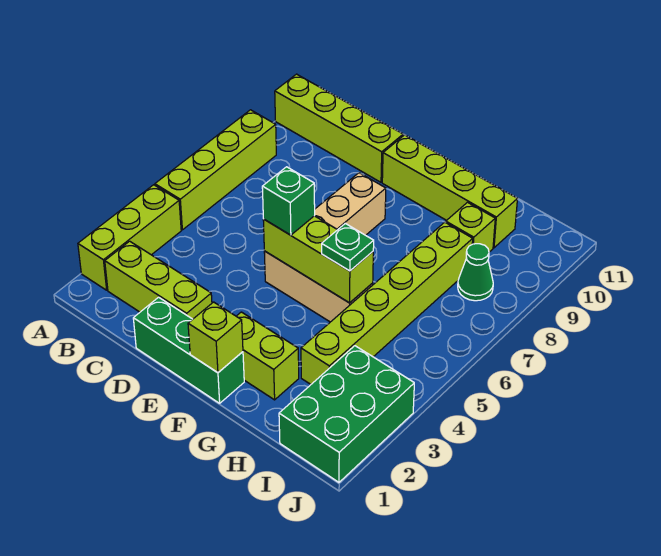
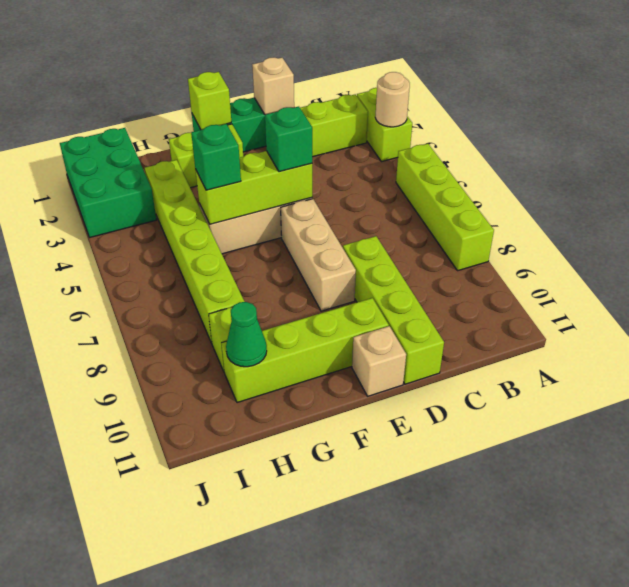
lime 1x3 brick [78,185,181,290] -> lime 1x2 brick [357,88,412,162]
none -> tan 1x1 round brick [375,72,410,127]
lime 1x4 brick [275,74,403,182] -> lime 1x4 brick turned to [343,236,444,384]
none -> tan 1x1 brick [252,57,294,114]
none -> tan 1x1 brick [352,326,406,396]
green 1x1 plate [322,224,374,271] -> green 1x1 brick [191,124,241,190]
green 1x1 cone [458,244,493,301] -> green 1x1 cone moved to [226,302,267,367]

